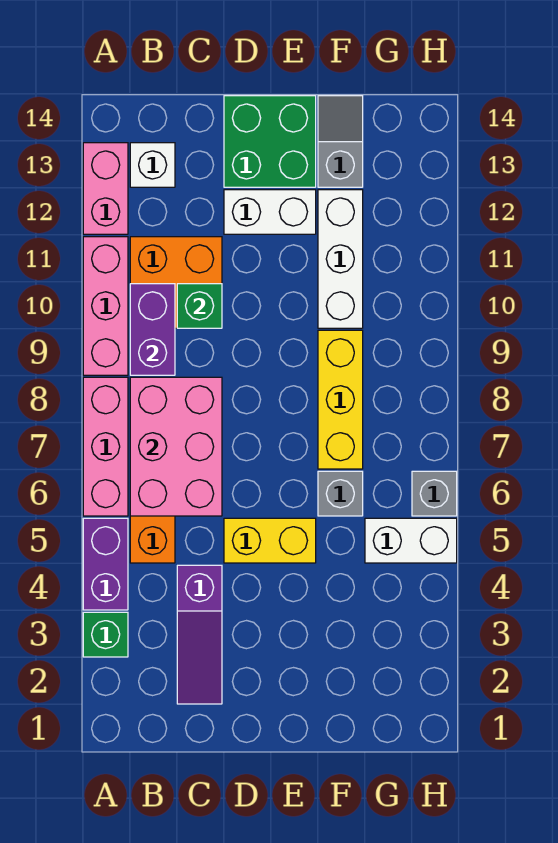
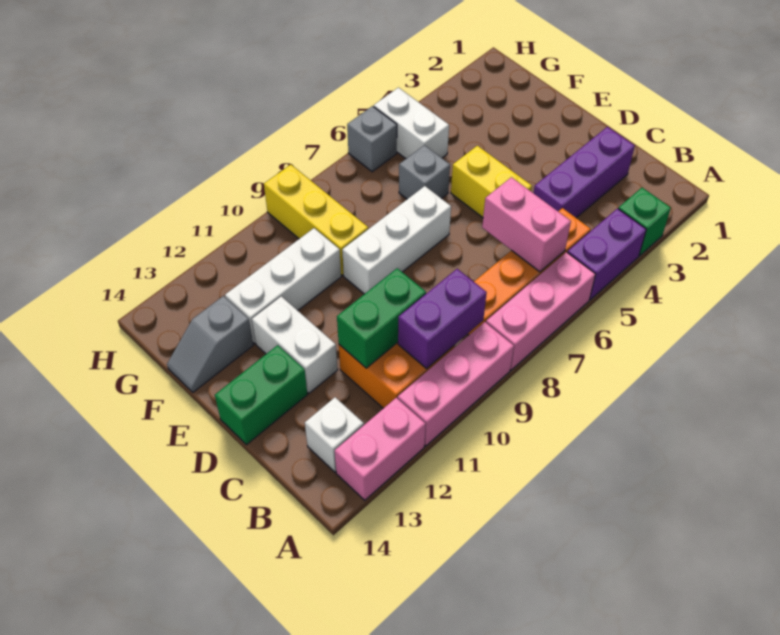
pink 2x3 brick [130,377,222,516] -> pink 1x2 brick [482,177,571,272]
purple 1x3 slope [177,565,222,704] -> purple 1x3 brick [534,127,635,218]
green 1x1 brick [177,284,222,328] -> green 1x2 brick [337,268,426,368]
green 2x2 brick [224,96,316,187] -> green 1x2 brick [215,345,308,445]
none -> white 1x3 brick [342,186,451,294]
yellow 1x3 brick [318,330,363,469] -> yellow 1x3 brick turned to [264,165,368,275]

